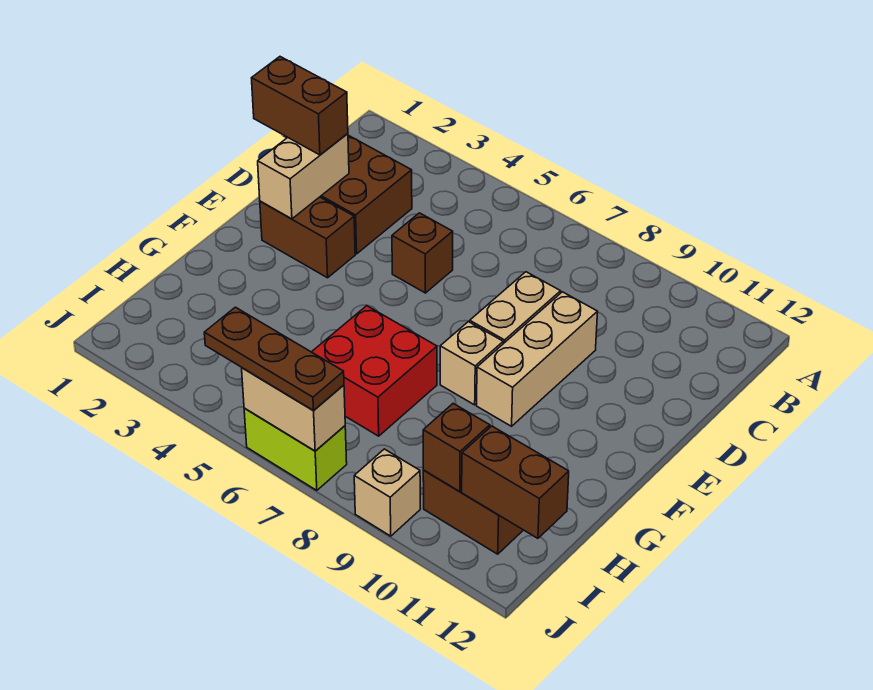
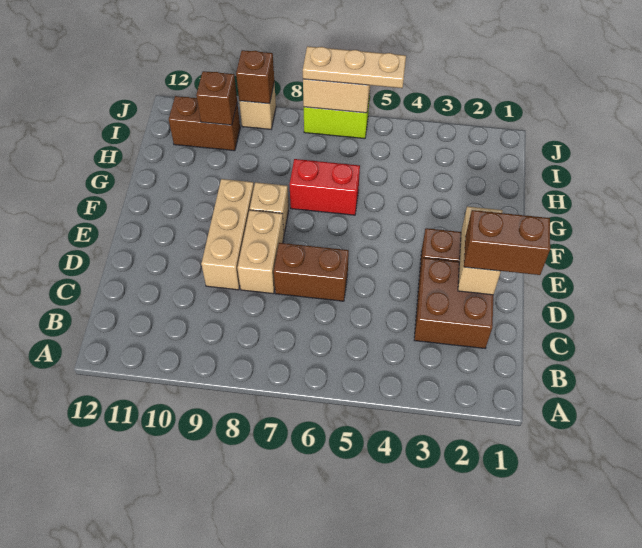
brown 1x1 brick [392,213,453,293] -> brown 1x1 brick moved to [236,50,274,104]
red 2x2 brick [312,306,437,436] -> red 1x2 brick [290,159,360,215]
brown 1x2 brick [462,426,569,538] -> brown 1x2 brick moved to [274,243,349,301]
brown 1x3 plate [204,307,344,410] -> tan 1x3 plate [303,46,406,88]

